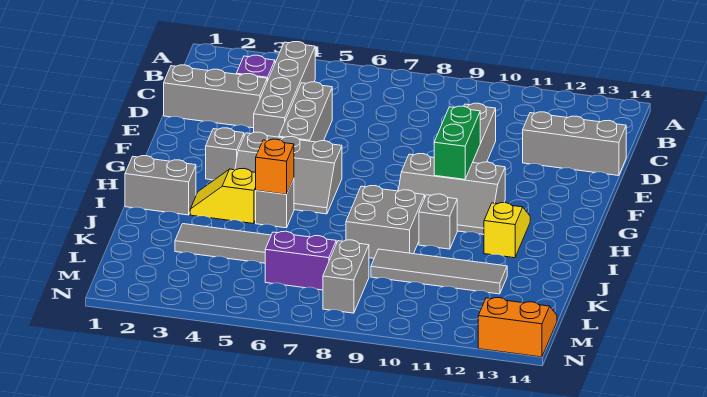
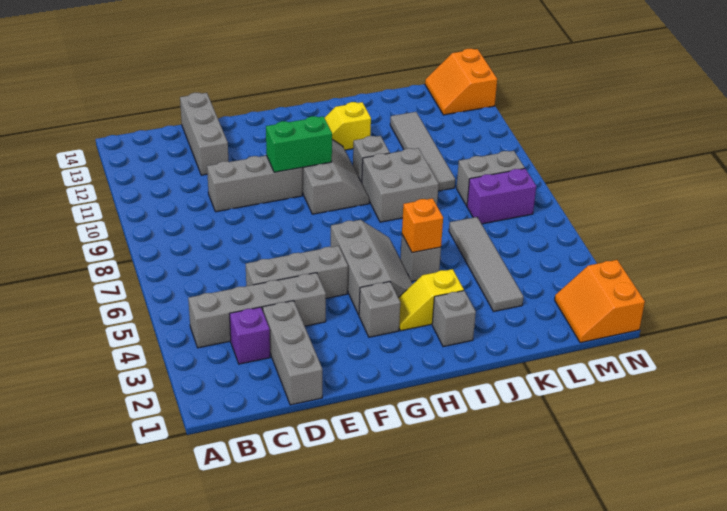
grey 1x2 brick [125,156,196,215] -> grey 1x1 brick [432,291,476,347]
yellow 1x2 slope [190,168,256,224] -> yellow 1x2 slope turned to [398,269,464,331]
purple 1x2 brick [265,231,336,290] -> purple 1x2 brick turned to [467,169,536,224]
none -> orange 2x2 slope [555,260,645,343]

